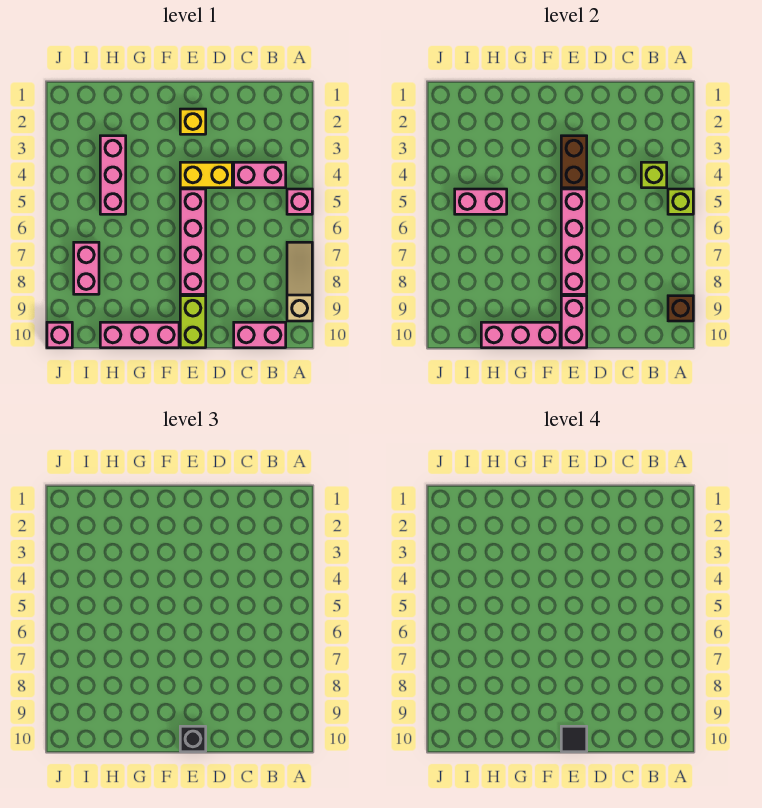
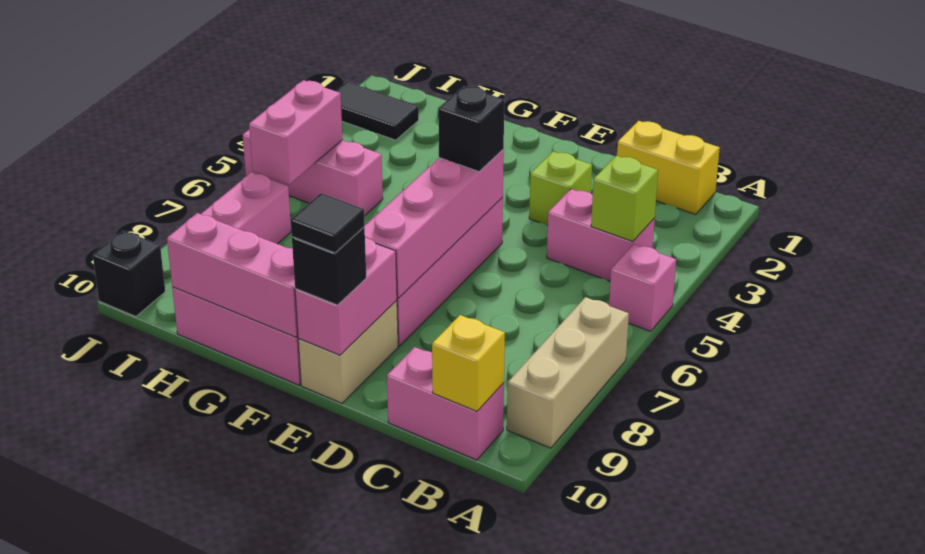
lime 1x1 brick [668,189,693,214] -> lime 1x1 brick moved to [529,151,592,225]
tan 1x3 slope [287,242,312,321] -> tan 1x3 brick [507,297,629,448]
brown 1x1 brick [668,296,693,321] -> none
yellow 1x2 brick [180,162,232,188] -> yellow 1x2 brick moved to [617,121,720,214]
yellow 1x1 brick [180,109,206,134] -> yellow 1x1 brick moved to [432,315,505,411]
brown 1x2 brick [561,136,587,188] -> none
none -> black 1x1 brick [438,86,504,172]
lime 1x2 brick [180,296,206,348] -> tan 1x2 brick [298,300,398,403]
pink 1x3 brick [100,136,126,214] -> pink 1x3 brick turned to [243,130,383,216]
pink 1x2 brick [455,189,507,214] -> pink 1x2 brick turned to [249,80,342,184]
none -> black 1x2 tile [336,82,419,140]
pink 1x1 brick [47,322,72,348] -> black 1x1 brick [93,230,165,317]

